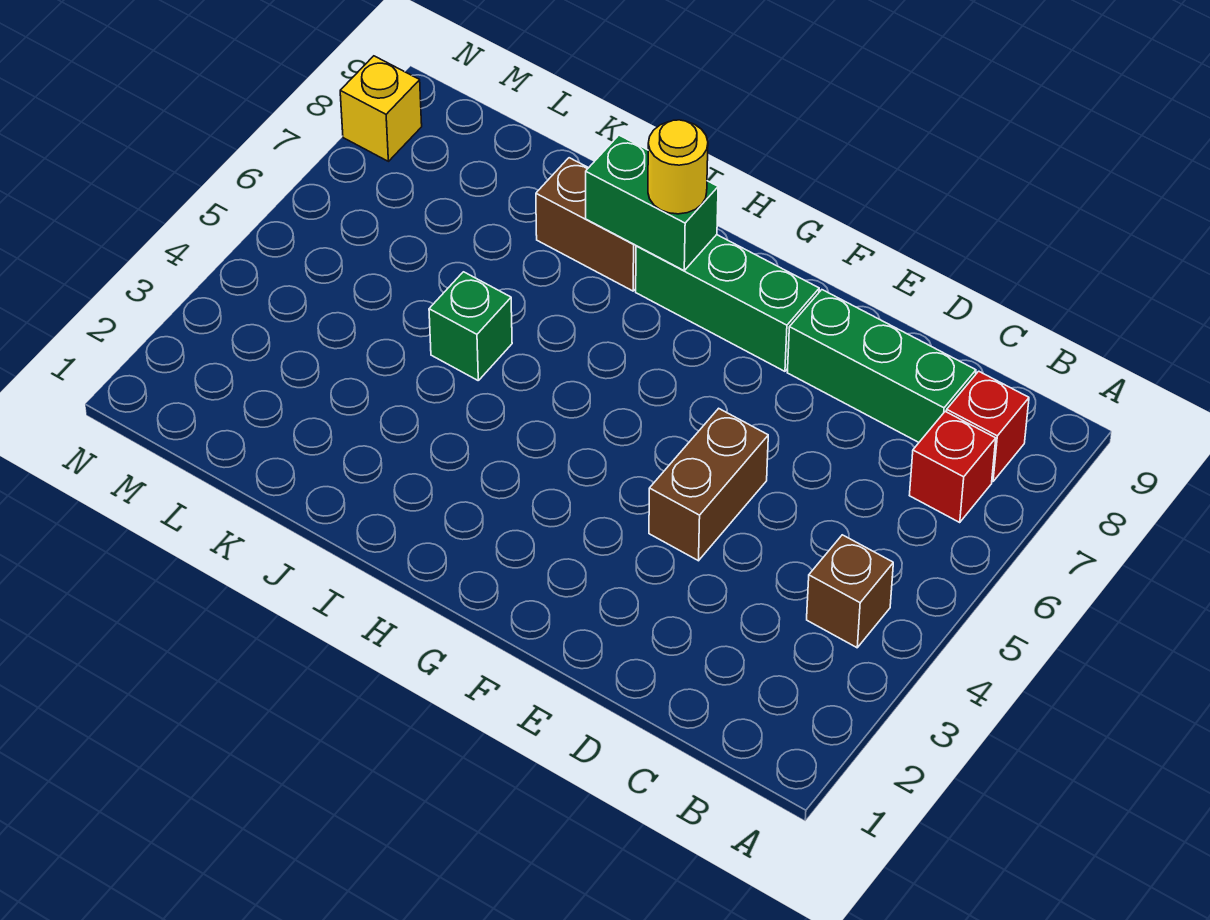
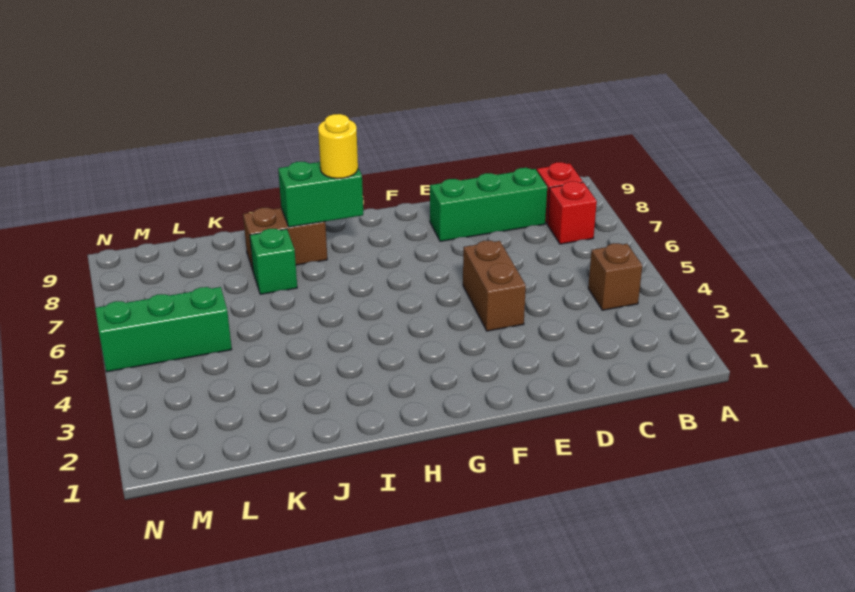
green 1x3 brick [636,235,819,371] -> green 1x3 brick moved to [95,287,232,372]
green 1x1 brick [429,272,512,380] -> green 1x1 brick moved to [250,229,297,294]
yellow 1x1 brick [340,56,422,161] -> none

